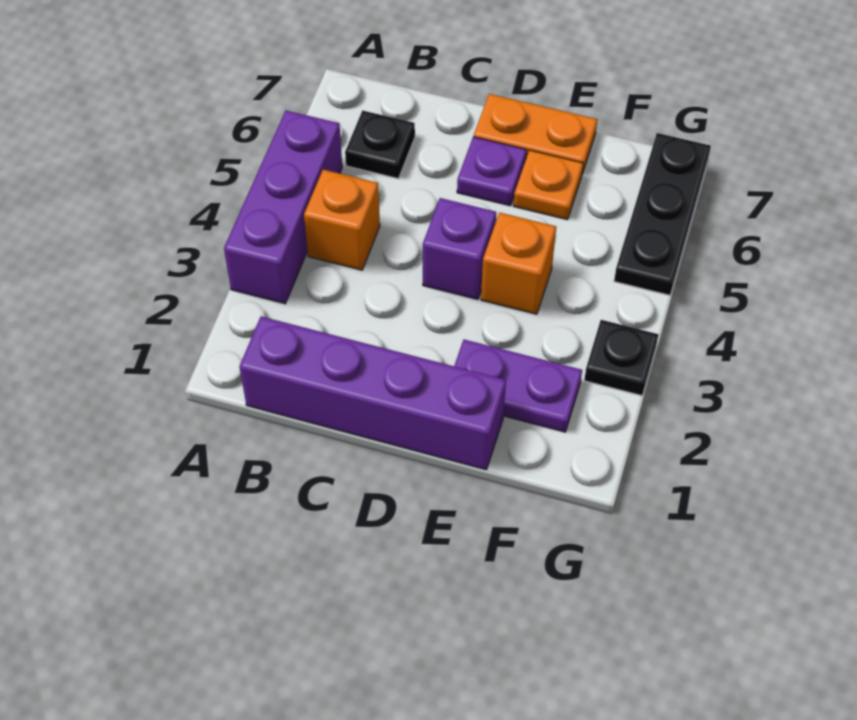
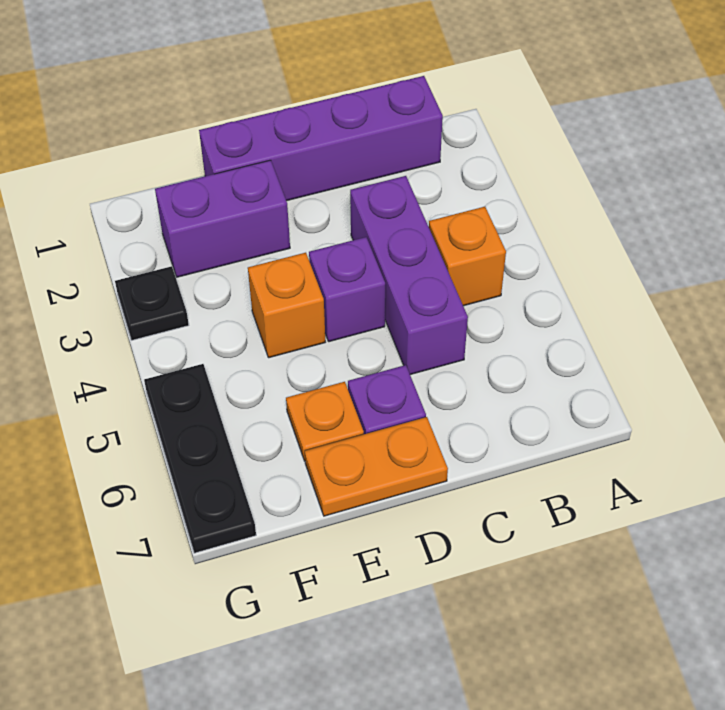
purple 1x3 brick [224,111,342,304] -> purple 1x3 brick moved to [350,176,468,375]
black 1x1 plate [345,111,415,178] -> none
purple 1x2 plate [454,340,582,432] -> purple 1x2 brick [155,160,290,277]

